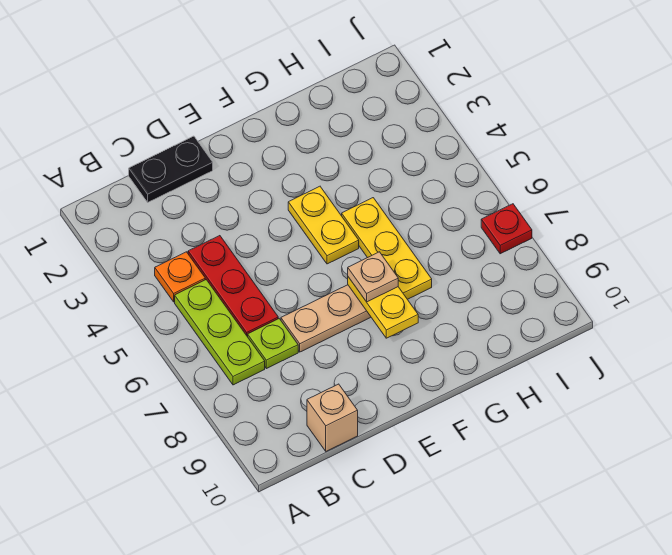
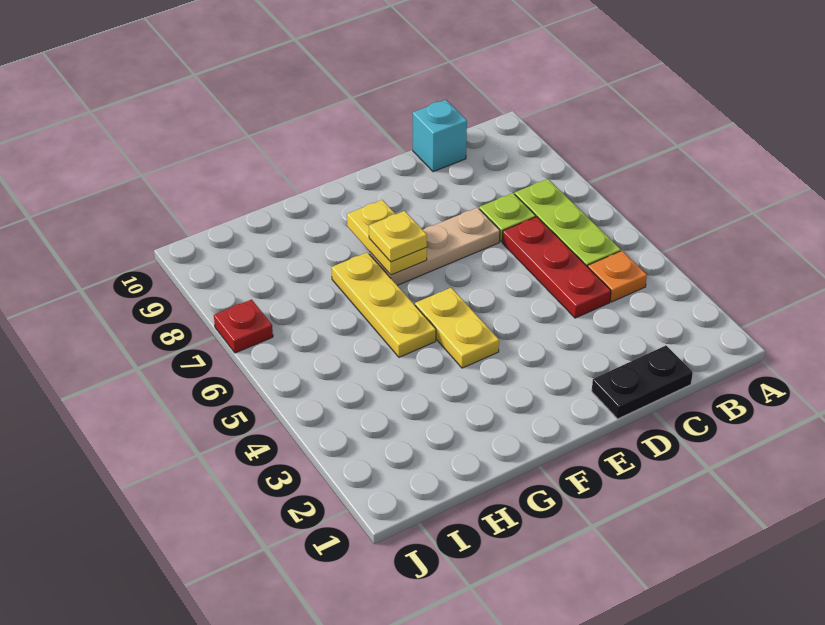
tan 1x1 brick [307,384,358,451] -> cyan 1x1 brick [413,100,467,172]
tan 1x1 plate [348,252,398,302] -> yellow 1x1 plate [369,211,427,262]

